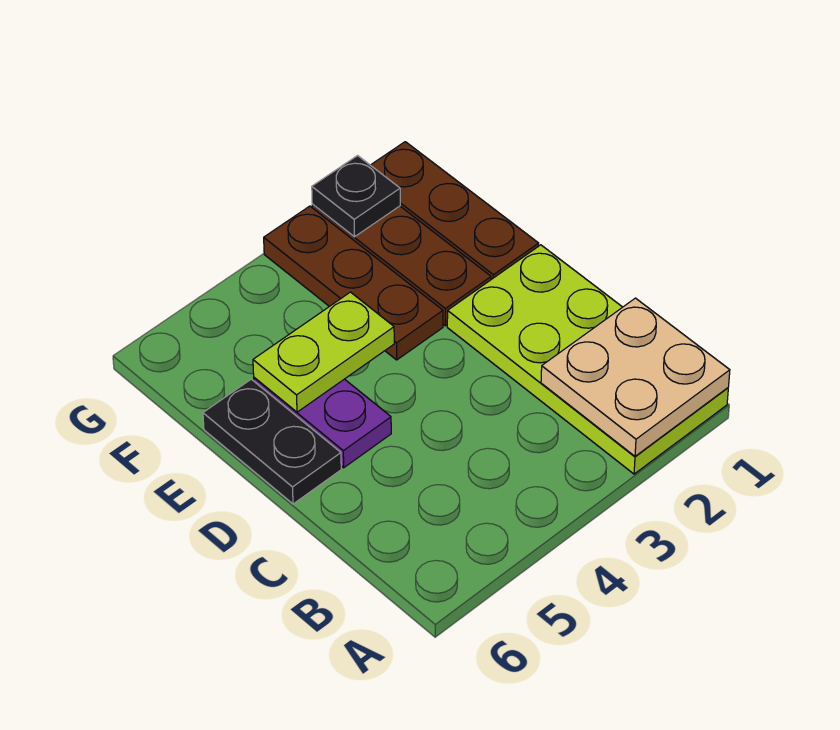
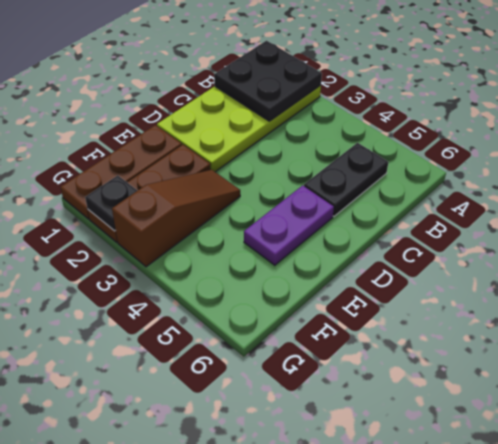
tan 2x2 plate [541,298,730,456] -> black 2x2 plate [214,41,322,121]
black 1x2 plate [203,379,341,504] -> black 1x2 plate moved to [304,143,388,216]
brown 1x3 plate [264,206,443,360] -> brown 1x3 slope [112,170,240,267]
lime 1x2 plate [253,292,394,412] -> none

